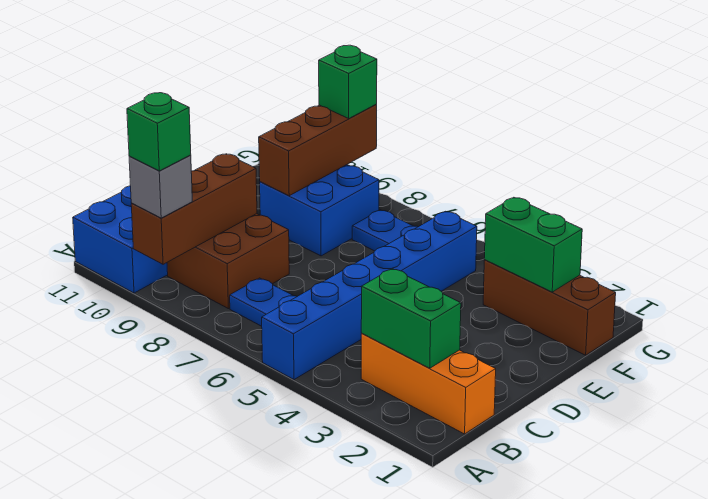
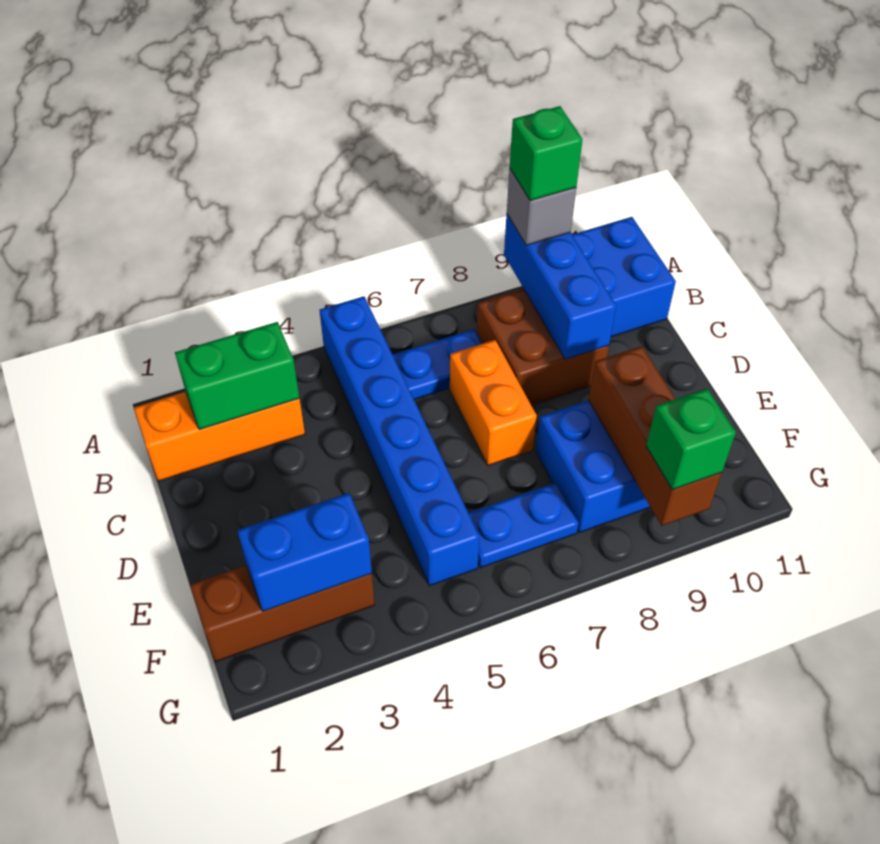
brown 1x3 brick [131,154,257,264] -> blue 1x3 brick [504,214,616,359]
none -> orange 1x2 brick [450,340,537,465]
green 1x2 brick [484,197,582,292] -> blue 1x2 brick [237,493,372,611]

